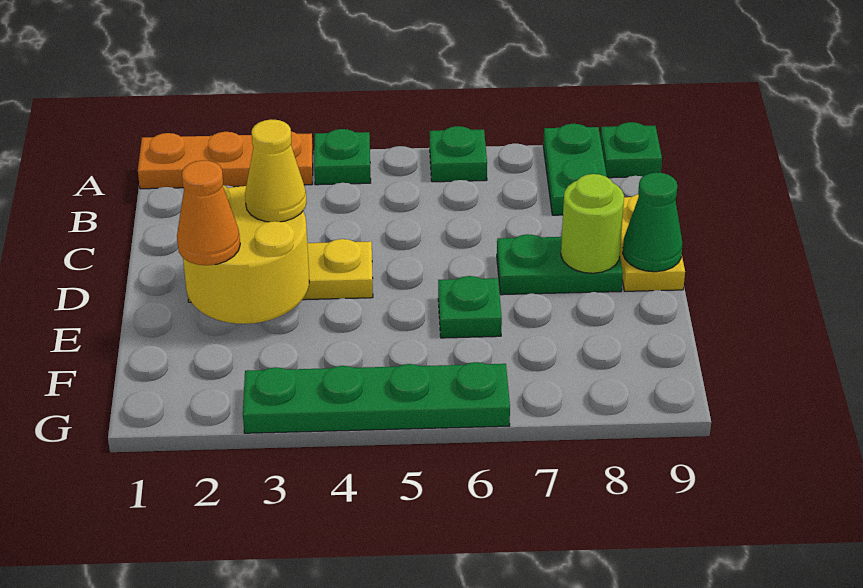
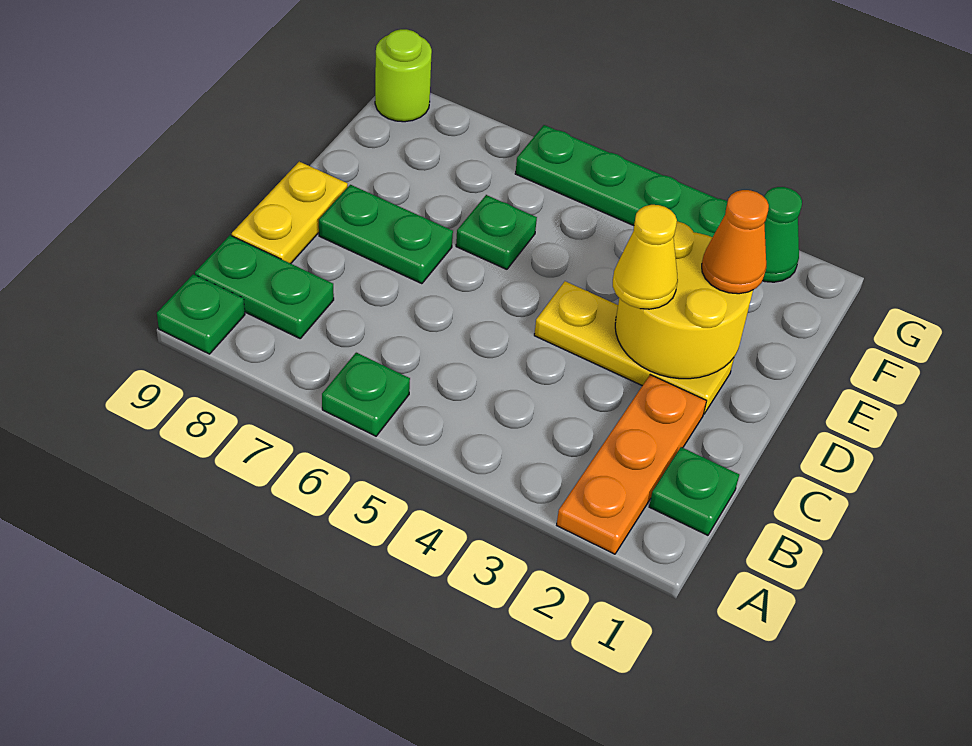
orange 1x3 plate [138,131,313,189] -> orange 1x3 plate turned to [557,375,706,554]
green 1x1 plate [314,129,371,185] -> green 1x1 plate moved to [649,447,739,535]
green 1x2 plate [543,124,607,215] -> green 1x2 plate turned to [195,235,334,338]
lime 1x1 round brick [561,174,624,273] -> lime 1x1 round brick moved to [375,29,432,122]
green 1x1 cone [623,172,682,272] -> green 1x1 cone moved to [762,187,802,282]

